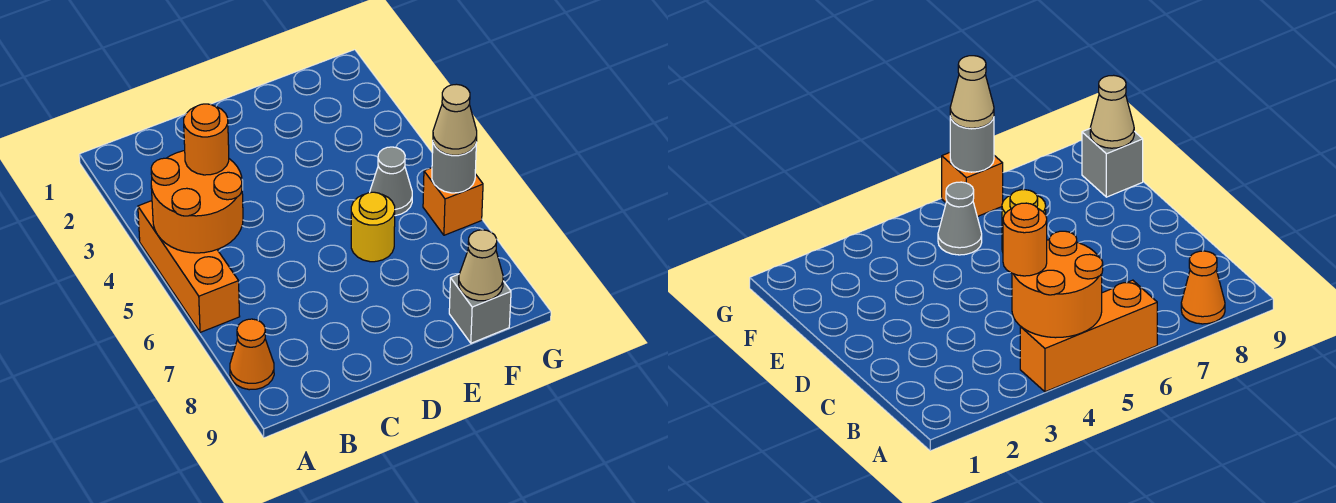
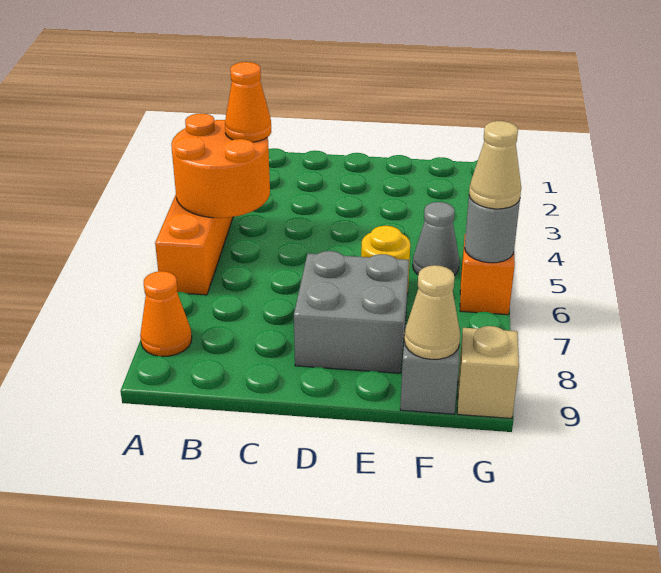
orange 1x1 round brick [184,104,229,175] -> orange 1x1 cone [225,62,271,142]
none -> grey 2x2 brick [294,251,409,373]
none -> tan 1x1 brick [457,326,519,418]

